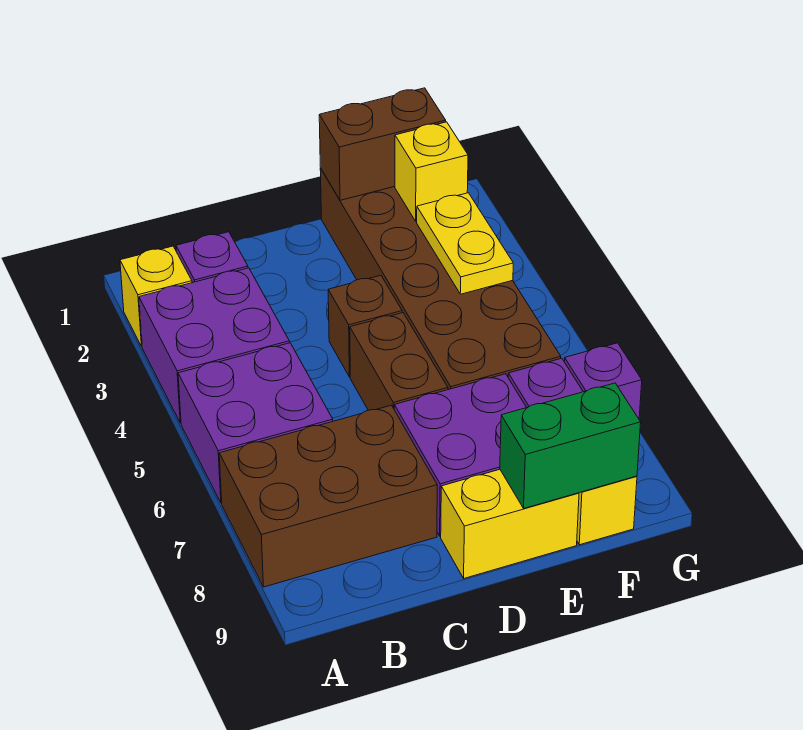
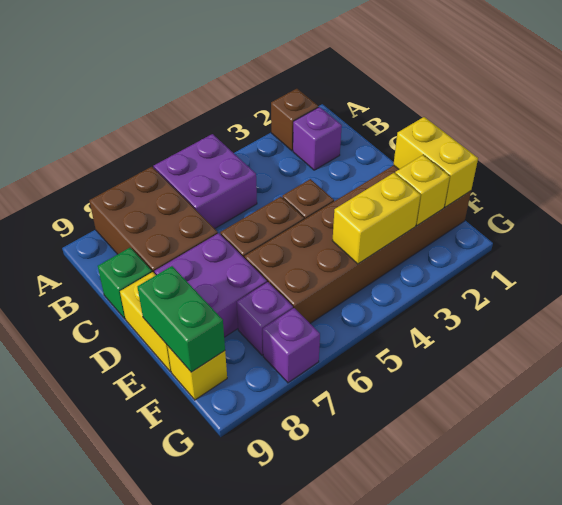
yellow 1x1 brick [120,246,192,346] -> brown 1x1 brick [271,89,318,151]
purple 2x2 brick [139,268,289,423] -> none
none -> green 1x1 brick [98,248,152,319]
brown 1x2 brick [319,88,446,200] -> yellow 1x2 brick [393,117,478,207]
yellow 1x2 plate [417,193,513,294] -> yellow 1x2 brick [332,173,421,264]

